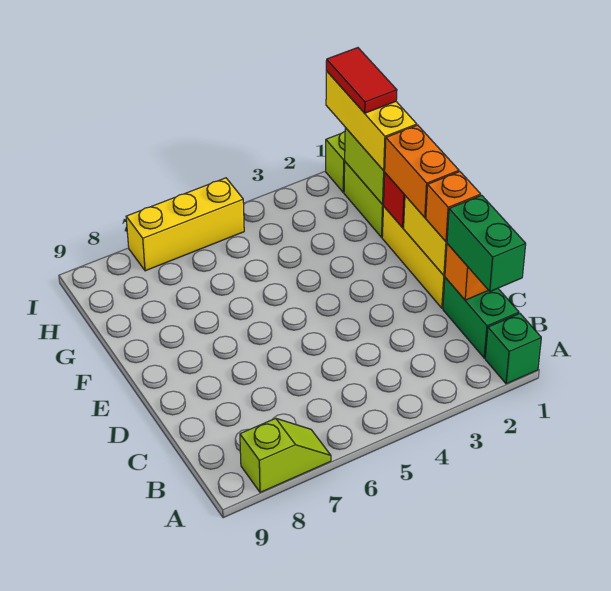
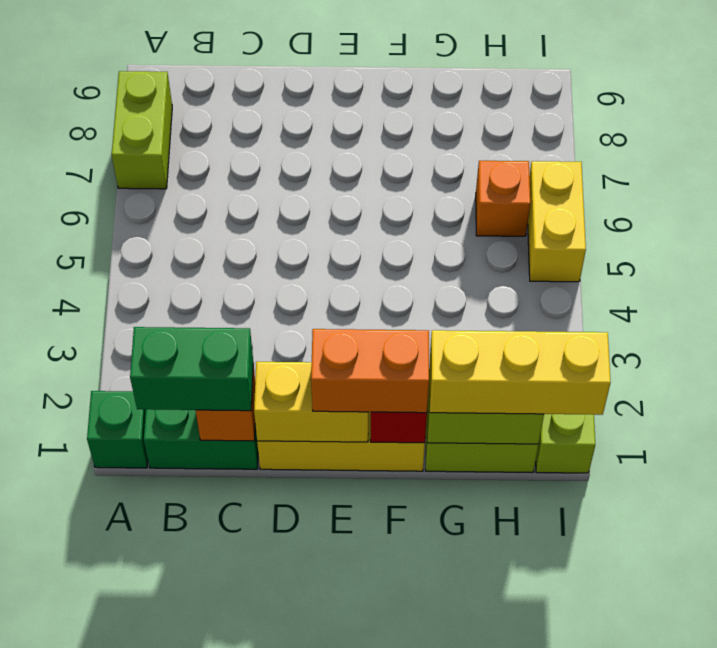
lime 1x2 slope [240,418,331,492] -> lime 1x2 brick [112,71,172,189]
orange 1x1 brick [426,172,481,242] -> orange 1x1 brick moved to [476,161,530,236]
red 1x2 tile [326,48,397,113] -> none
yellow 1x3 brick [126,178,244,271] -> yellow 1x2 brick [528,161,586,282]

